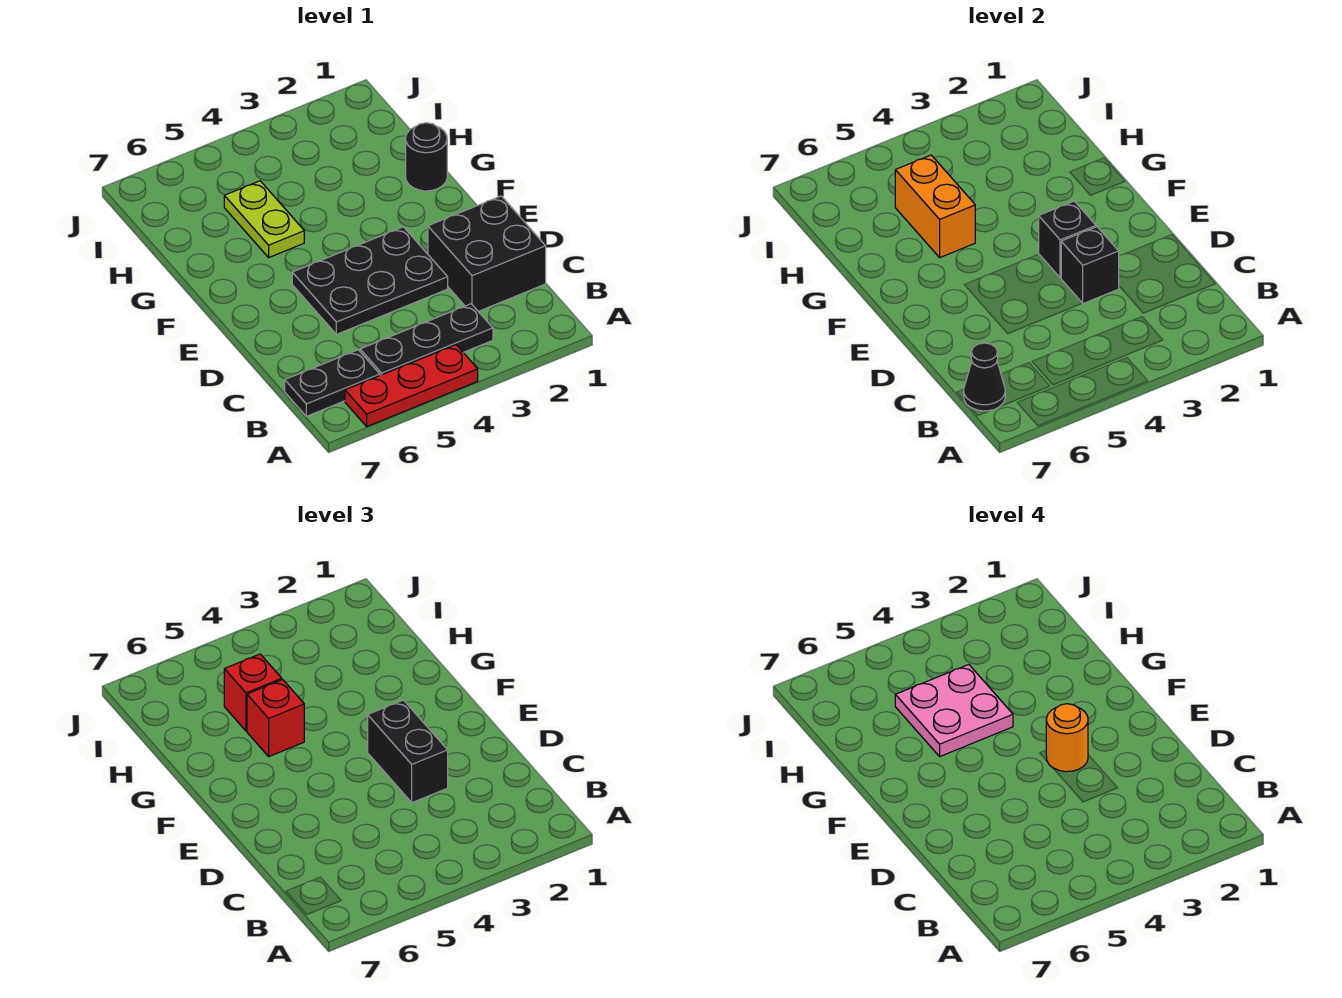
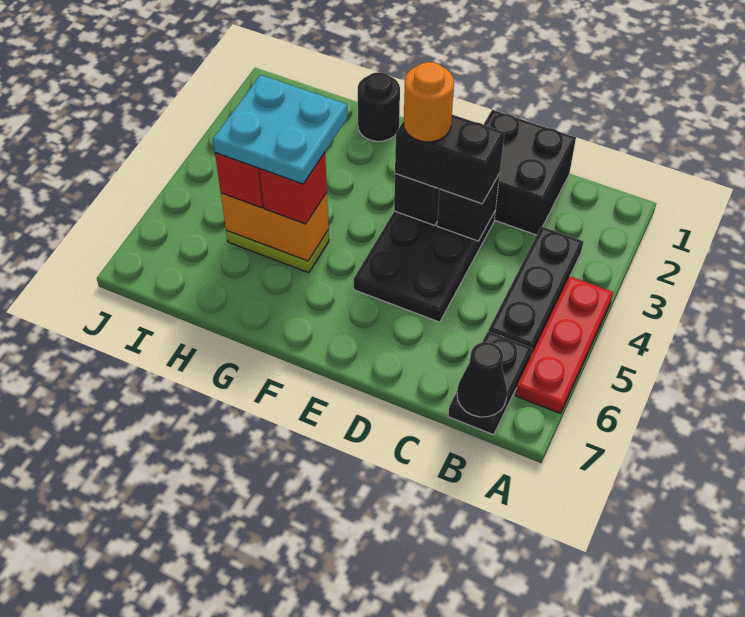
pink 2x2 plate [895,665,1013,756] -> cyan 2x2 plate [213,75,347,184]

